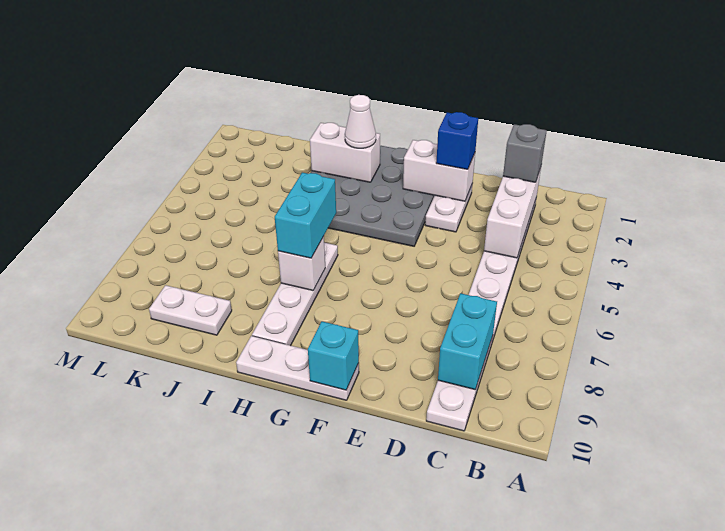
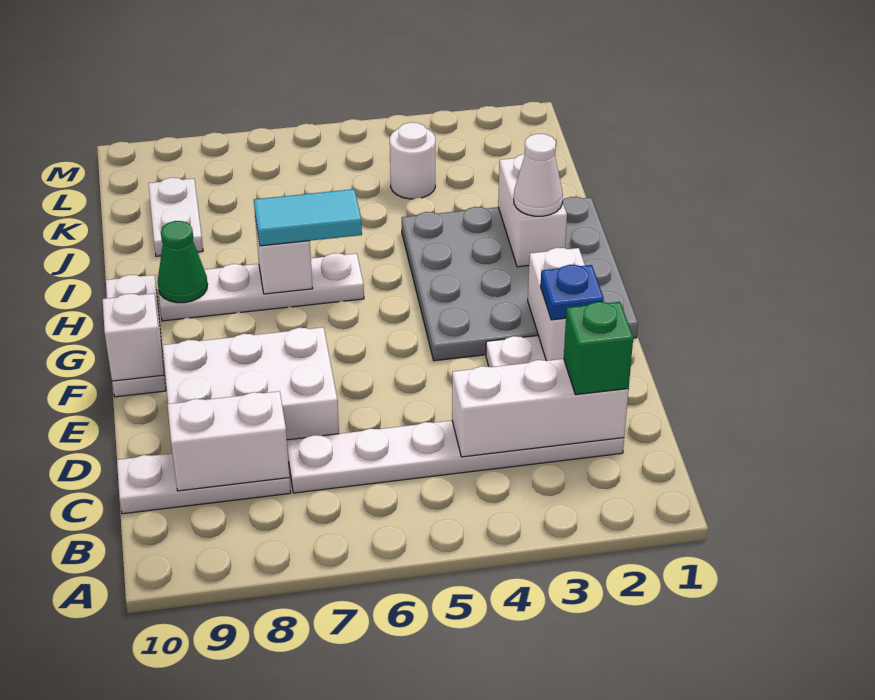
grey 1x1 brick [503,124,547,182] -> green 1x1 brick [564,302,633,395]
cyan 1x2 brick [438,293,497,389] -> white 1x2 brick [168,391,289,491]
none -> white 2x3 brick [163,327,339,440]
blue 1x1 brick [436,112,478,169] -> blue 1x1 plate [541,265,604,320]
cyan 1x1 brick [308,321,359,390] -> white 1x1 brick [103,293,164,381]
cyan 1x2 brick [275,173,336,258] -> cyan 1x2 tile [254,189,362,246]
none -> green 1x1 cone [157,221,208,303]
none -> white 1x1 round brick [390,122,435,199]

